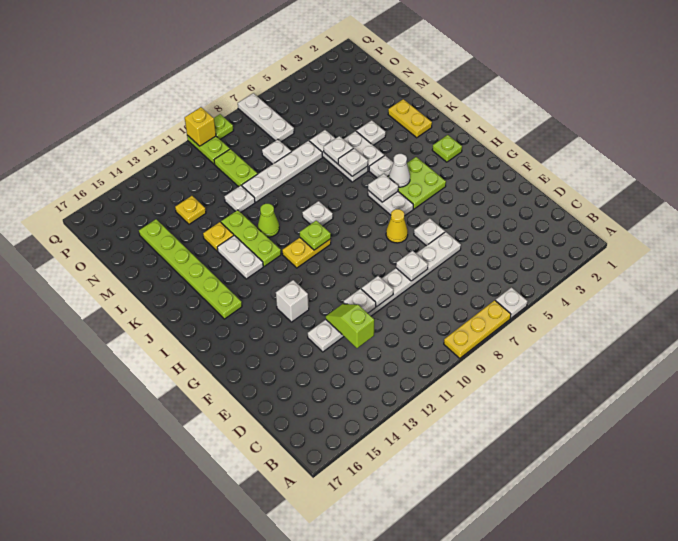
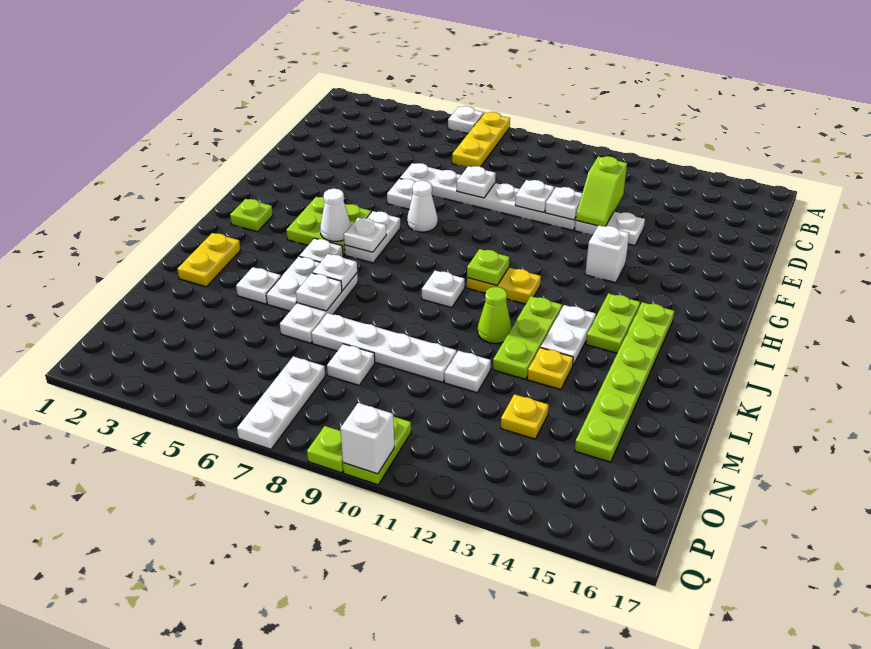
yellow 1x3 plate [444,300,511,358] -> yellow 1x3 plate turned to [452,112,510,167]
yellow 1x1 cone [386,209,408,243] -> white 1x1 cone [407,181,438,232]
lime 1x2 plate [214,149,257,187] -> lime 1x2 plate moved to [586,293,640,353]
yellow 1x1 brick [185,107,216,146] -> white 1x1 brick [340,403,394,474]

